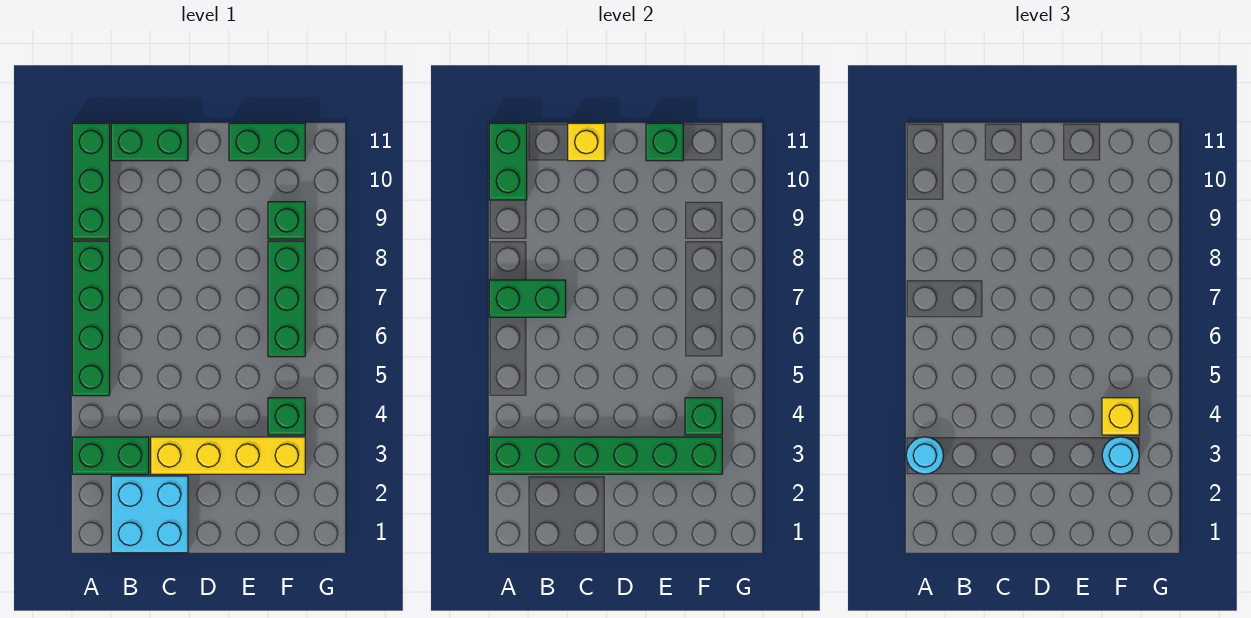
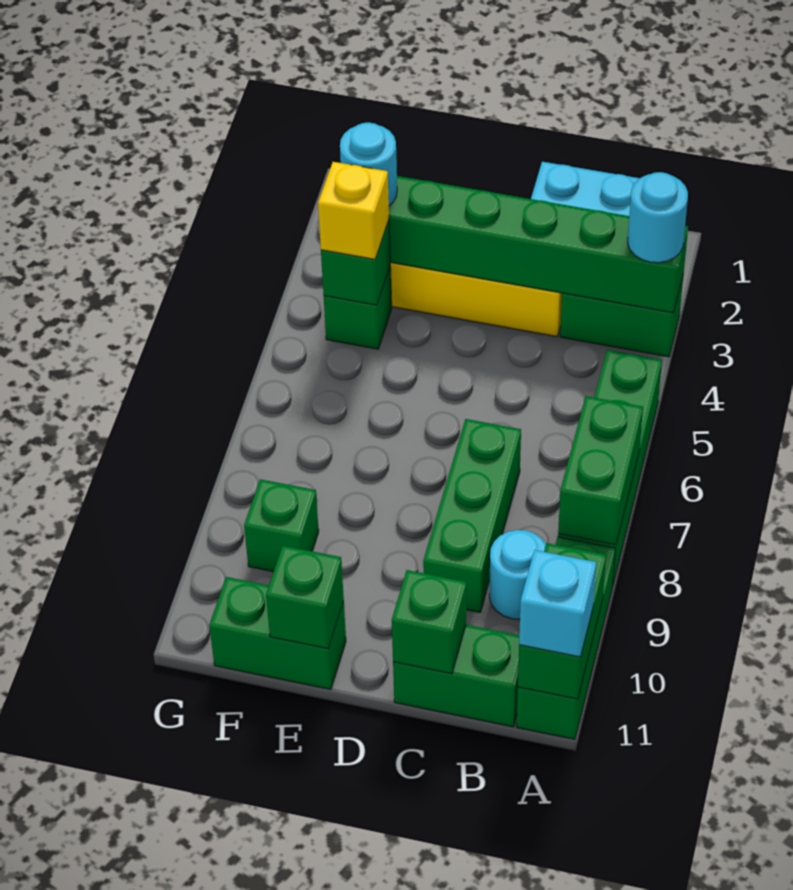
green 1x2 brick [489,280,566,317] -> green 1x2 brick turned to [558,396,643,545]
none -> cyan 1x1 brick [519,550,596,657]
none -> cyan 1x1 round brick [489,530,546,619]
yellow 1x1 brick [568,123,605,161] -> green 1x1 brick [392,570,466,674]
green 1x3 brick [268,241,305,357] -> green 1x3 brick moved to [423,419,521,613]

